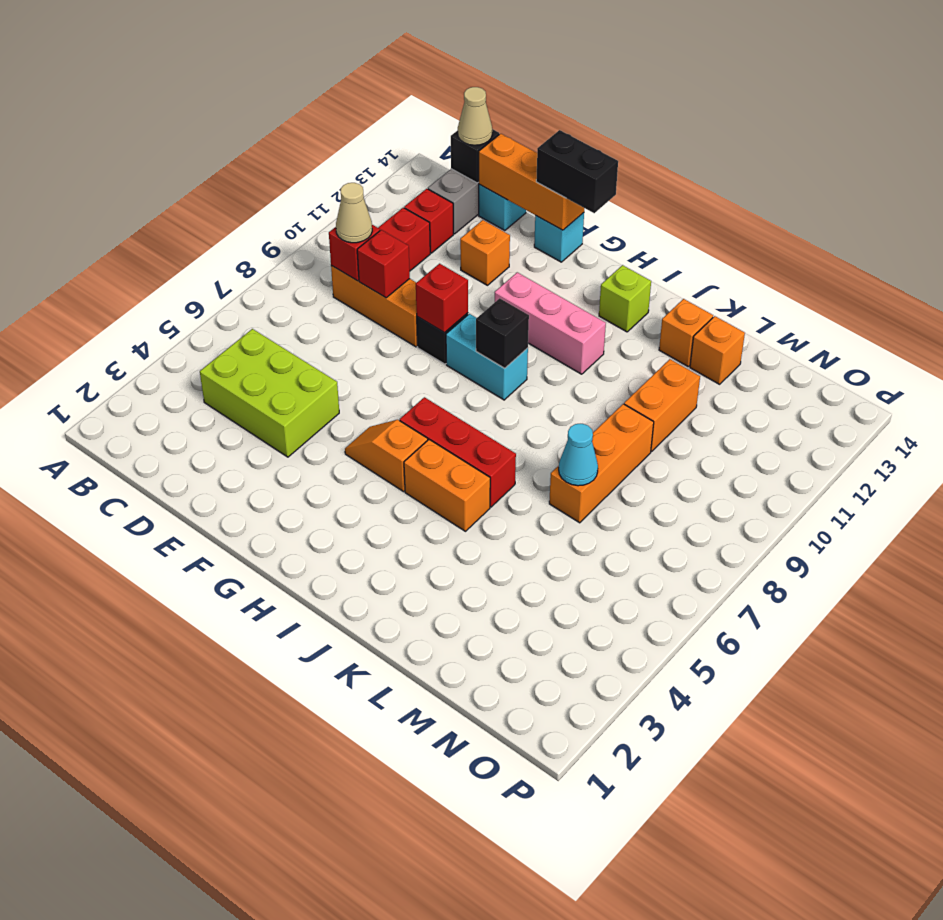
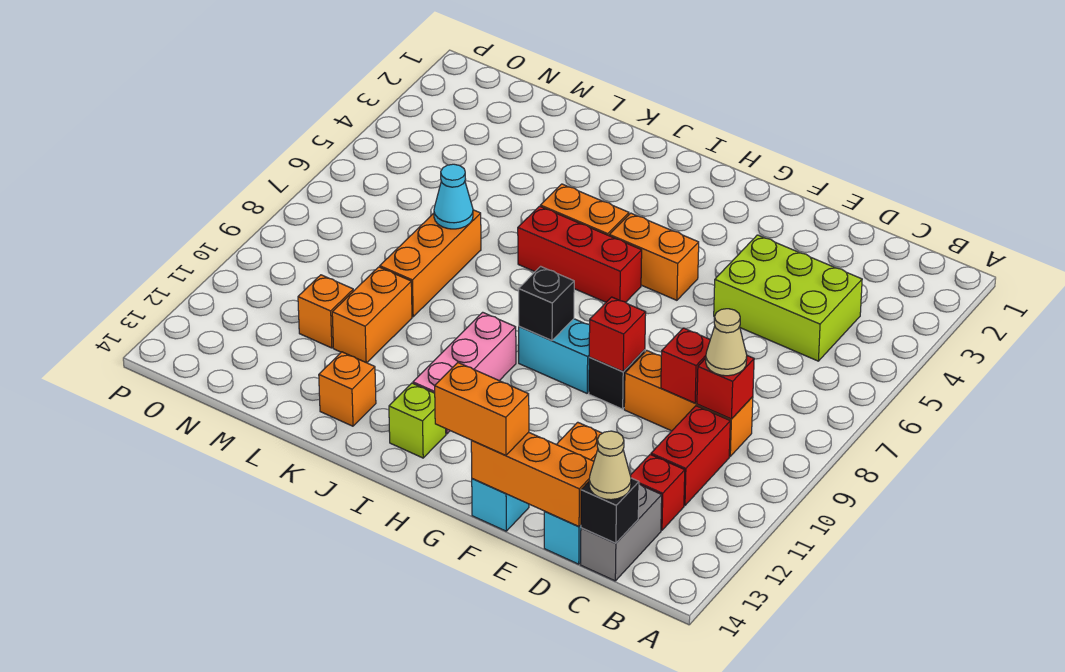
black 1x2 brick [536,130,618,213] -> orange 1x2 brick [435,363,529,456]
orange 1x2 slope [345,420,428,492] -> orange 1x2 brick [610,213,699,300]
pink 1x3 brick [495,272,606,374] -> pink 1x3 brick turned to [413,312,516,434]
orange 1x1 brick [690,316,745,384] -> orange 1x1 brick moved to [298,275,353,348]

